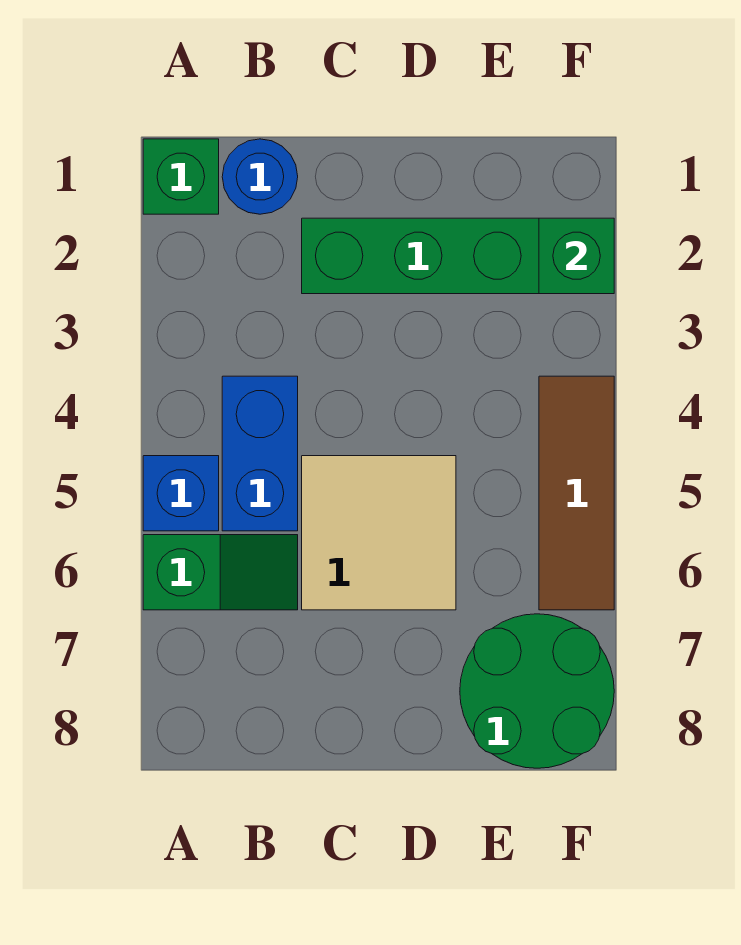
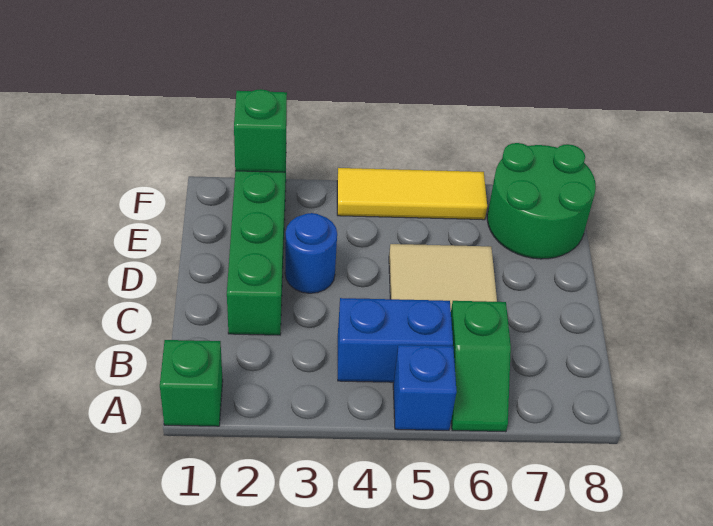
green 1x2 slope [143,535,298,610] -> green 1x2 slope turned to [451,301,511,432]
blue 1x1 round brick [222,139,298,214] -> blue 1x1 round brick moved to [285,213,337,293]
brown 1x3 tile [539,376,614,610] -> yellow 1x3 tile [337,168,487,220]

